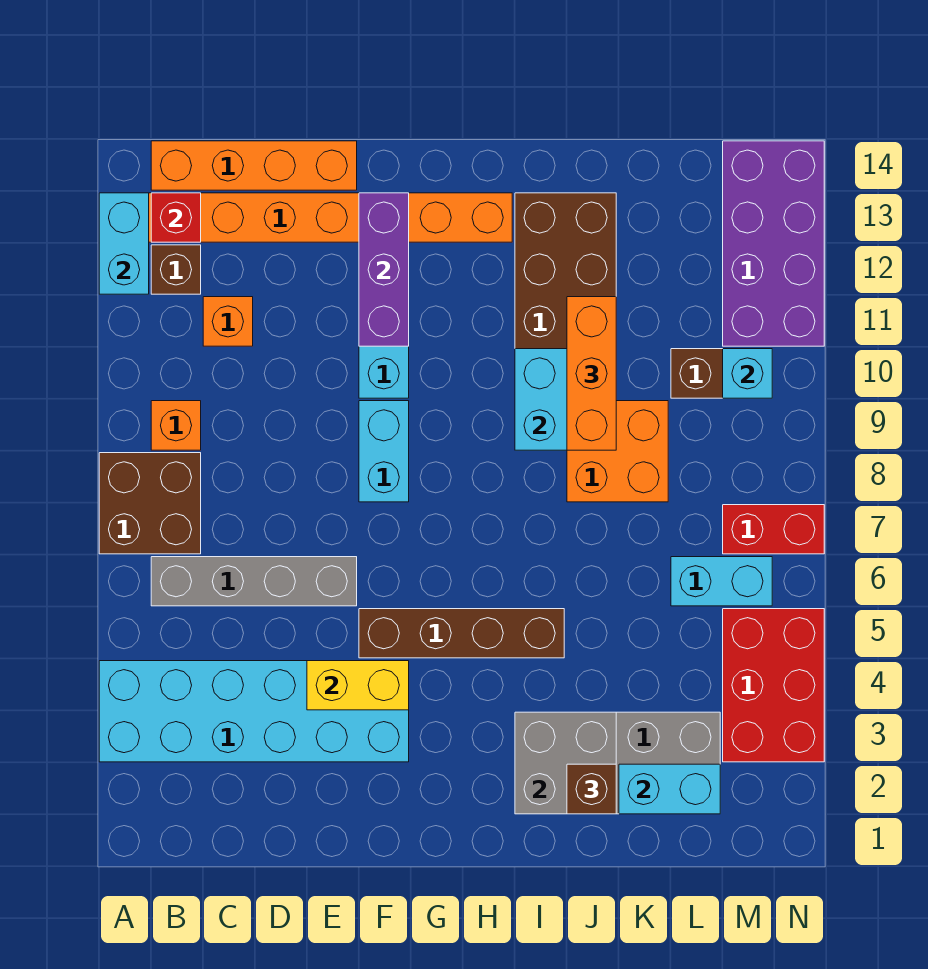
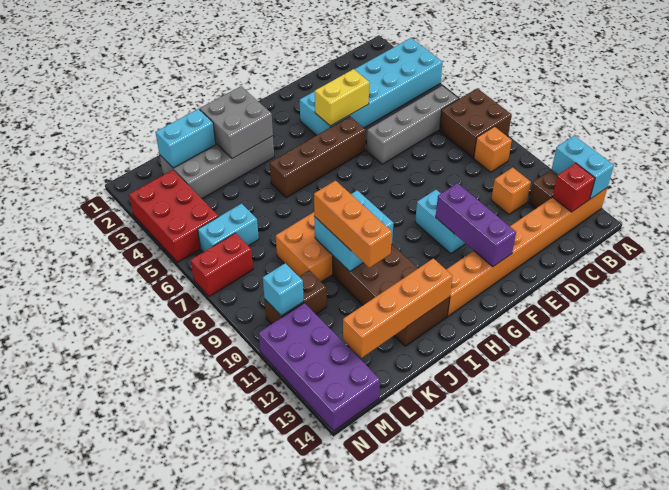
orange 1x4 brick [151,141,357,190] -> orange 1x4 brick moved to [343,258,453,358]
cyan 1x2 brick [359,401,409,502] -> none
brown 1x1 brick [567,764,616,814] -> none

